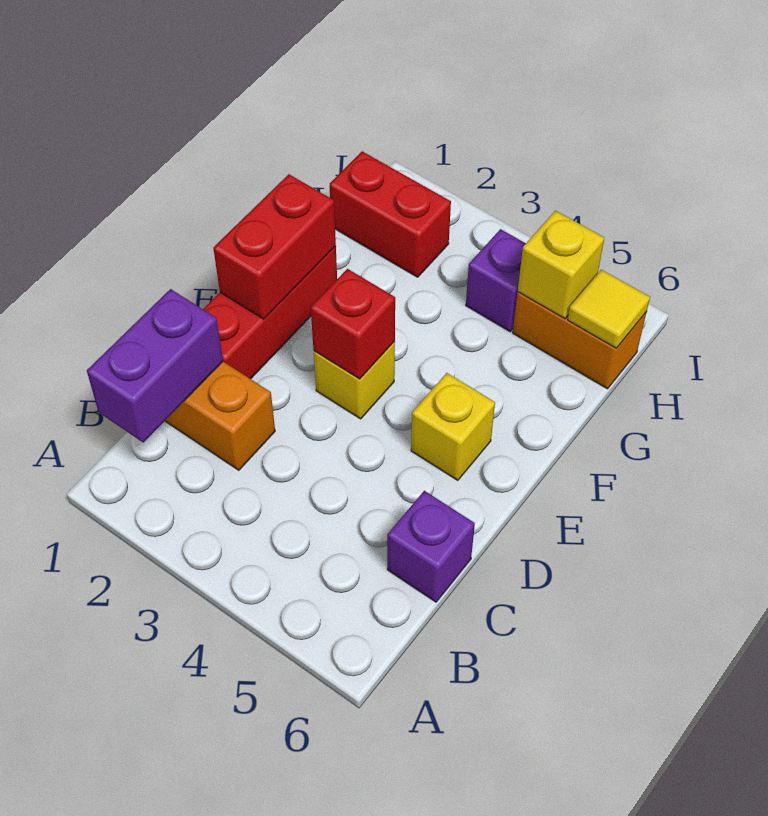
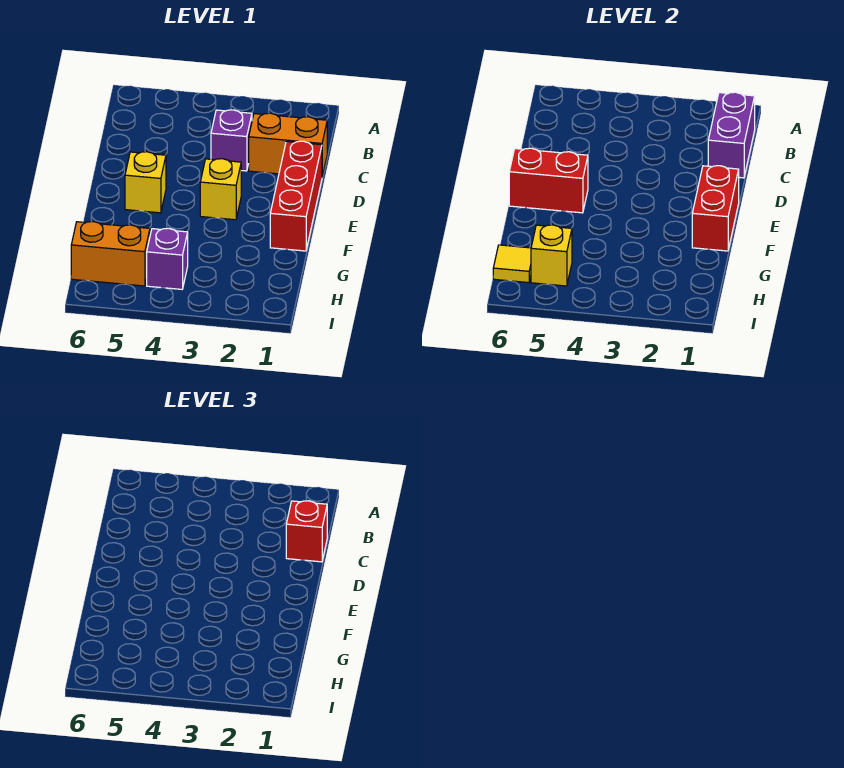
purple 1x1 brick [387,491,475,602] -> purple 1x1 brick moved to [211,110,252,171]
red 1x1 brick [311,269,395,379] -> red 1x1 brick moved to [286,501,327,562]
red 1x2 brick [330,151,451,277] -> red 1x2 brick moved to [509,148,588,213]

